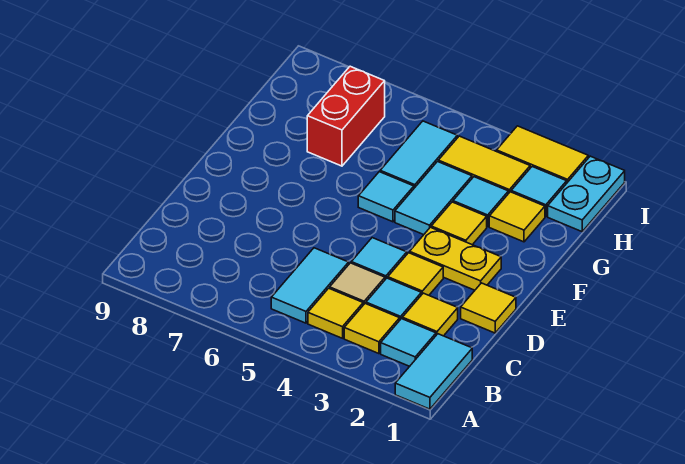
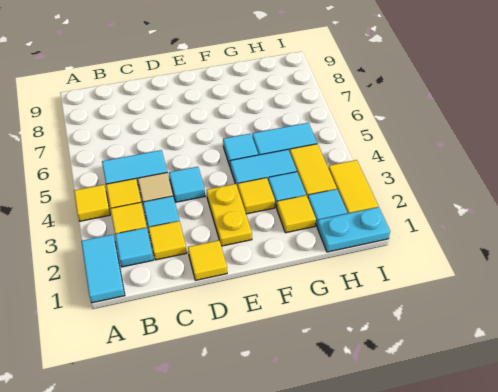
cyan 1x2 tile [395,334,472,409] -> cyan 1x2 tile turned to [81,234,125,303]
yellow 1x1 tile [388,253,443,295] -> yellow 1x1 tile moved to [74,185,110,221]
red 1x2 brick [307,66,385,166] -> none

